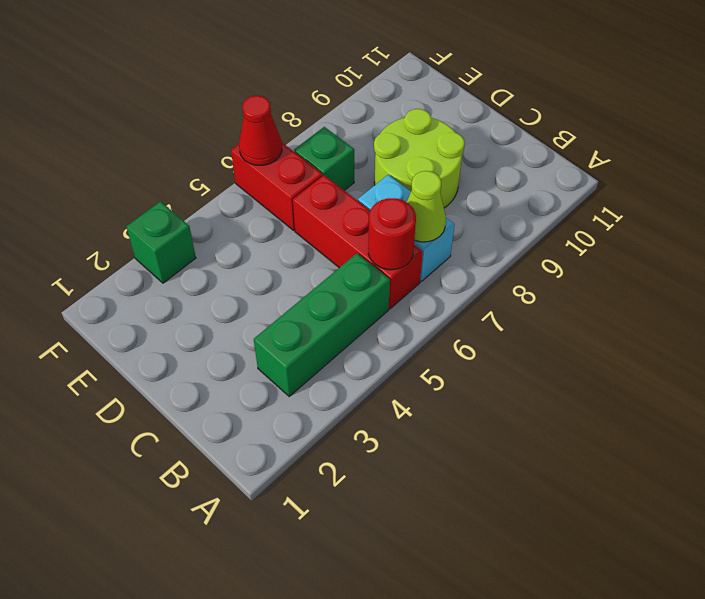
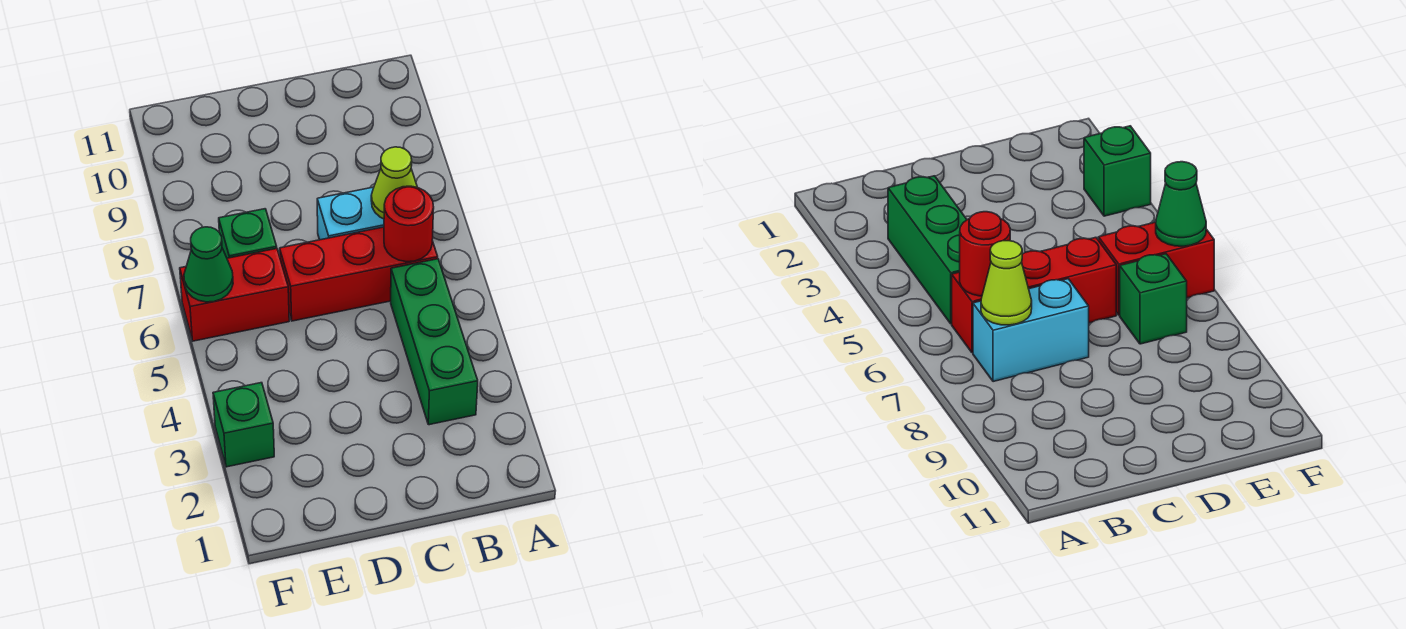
lime 2x2 round brick [374,109,465,208] -> none
red 1x1 cone [239,96,282,165] -> green 1x1 cone [184,227,233,302]

